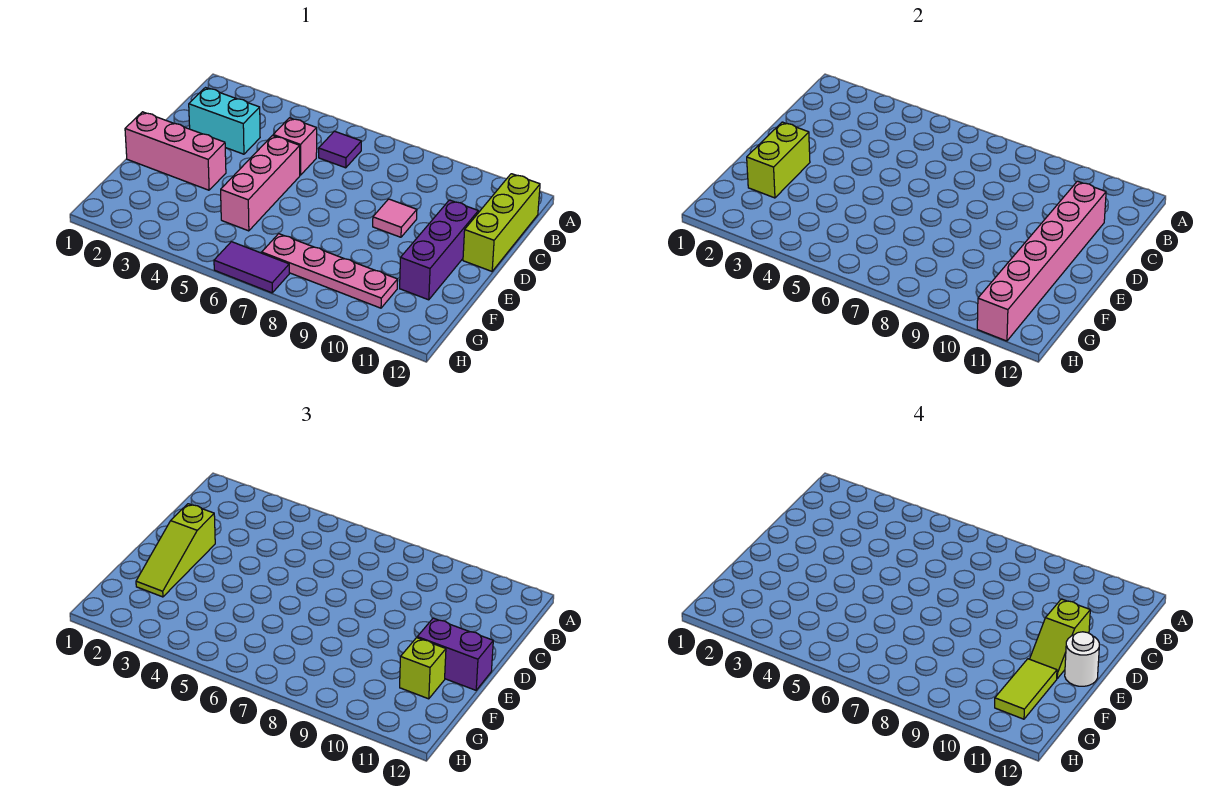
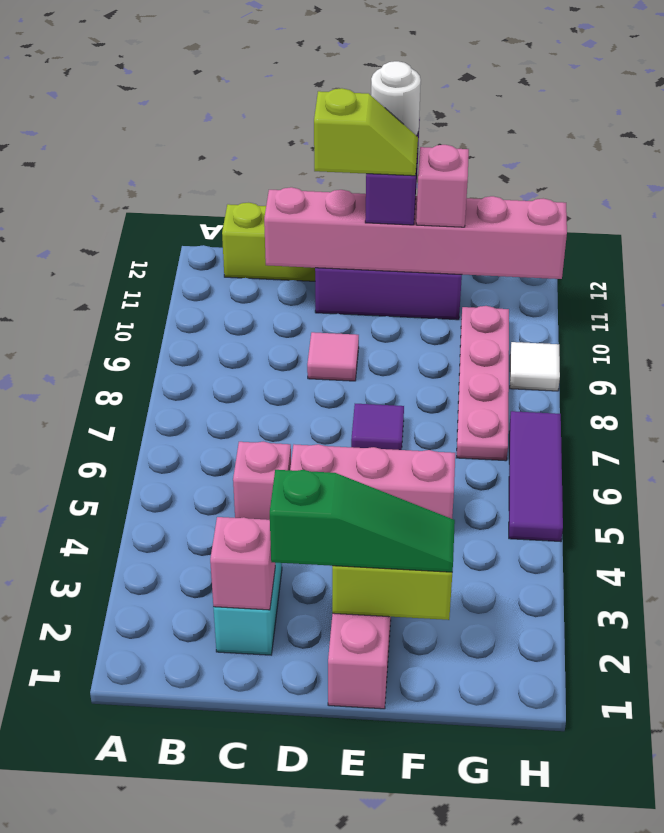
purple 1x1 tile [319,131,361,168] -> purple 1x1 tile moved to [351,404,404,450]
none -> pink 1x1 brick [210,517,275,610]
lime 1x3 slope [136,504,215,597] -> green 1x3 slope [270,470,455,572]
lime 1x1 brick [400,638,446,699] -> pink 1x1 brick [416,145,469,227]
lime 1x2 tile [995,659,1057,719] -> none
purple 1x2 tile [214,242,289,293] -> purple 1x3 tile [509,411,563,541]
none -> white 1x1 tile [510,342,560,391]

